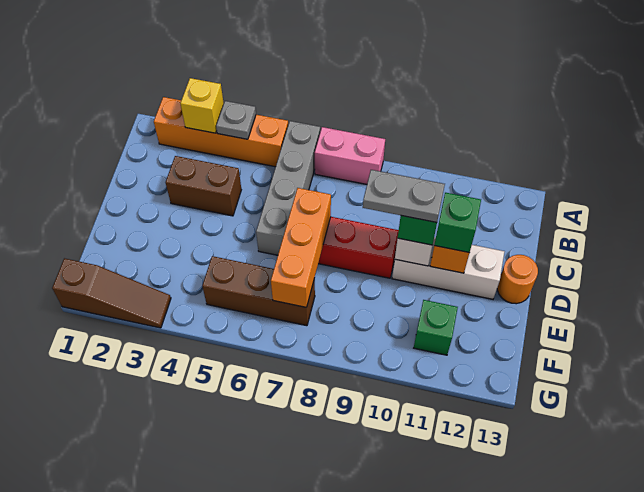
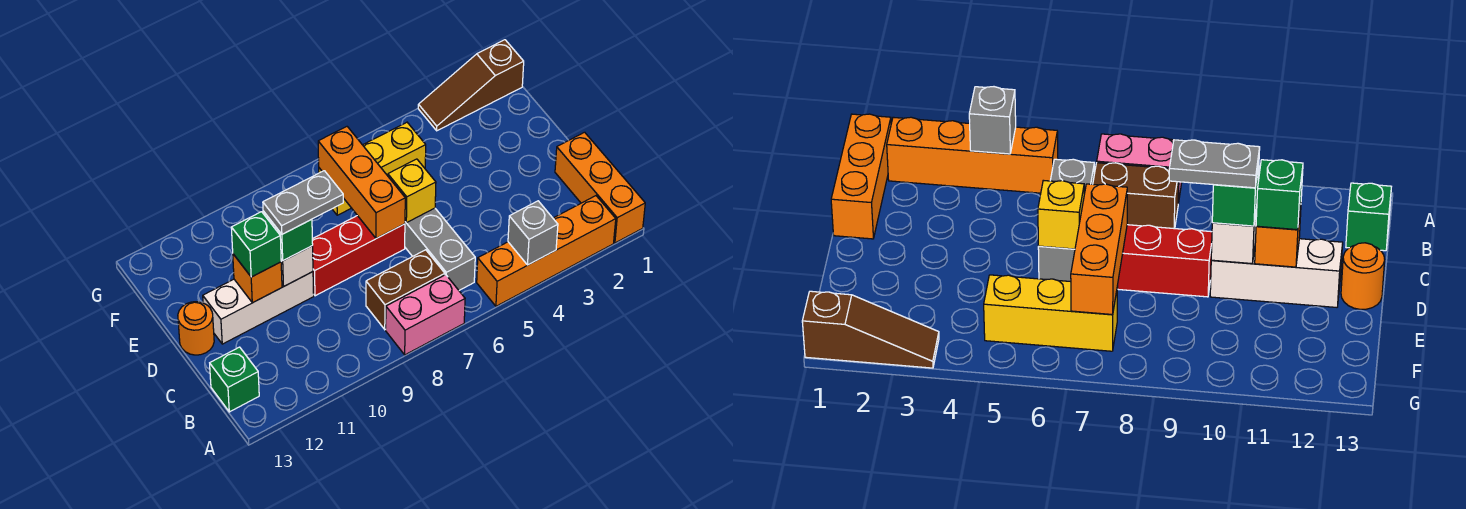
none -> orange 1x3 brick [555,132,645,243]
yellow 1x1 brick [180,78,224,133] -> yellow 1x1 brick moved to [388,159,436,223]
grey 1x1 plate [216,101,256,139] -> grey 1x1 brick [508,201,558,265]
grey 1x4 brick [256,121,320,255] -> grey 1x3 brick [405,208,475,290]
brown 1x2 brick [166,156,241,216] -> brown 1x2 brick moved to [366,250,445,329]
brown 1x3 brick [202,256,315,326] -> yellow 1x3 brick [319,122,426,215]
green 1x1 brick [414,300,458,355] -> green 1x1 brick moved to [210,347,259,412]

